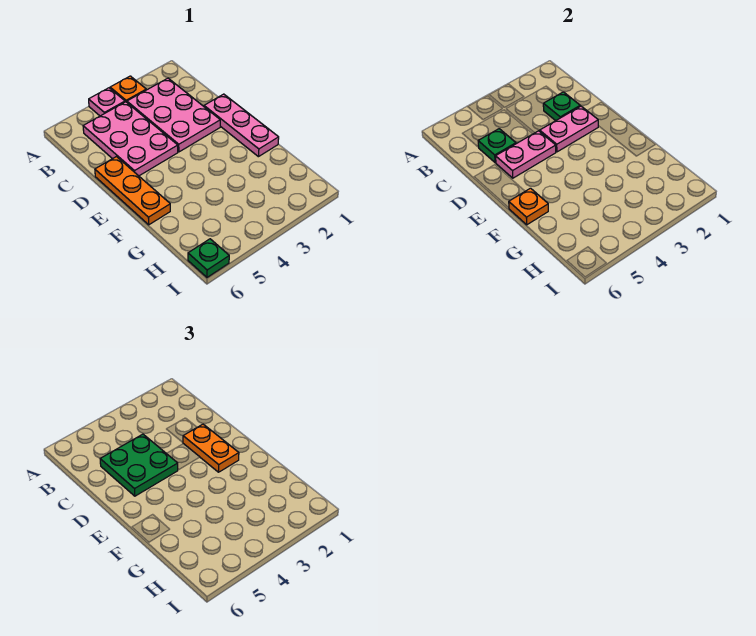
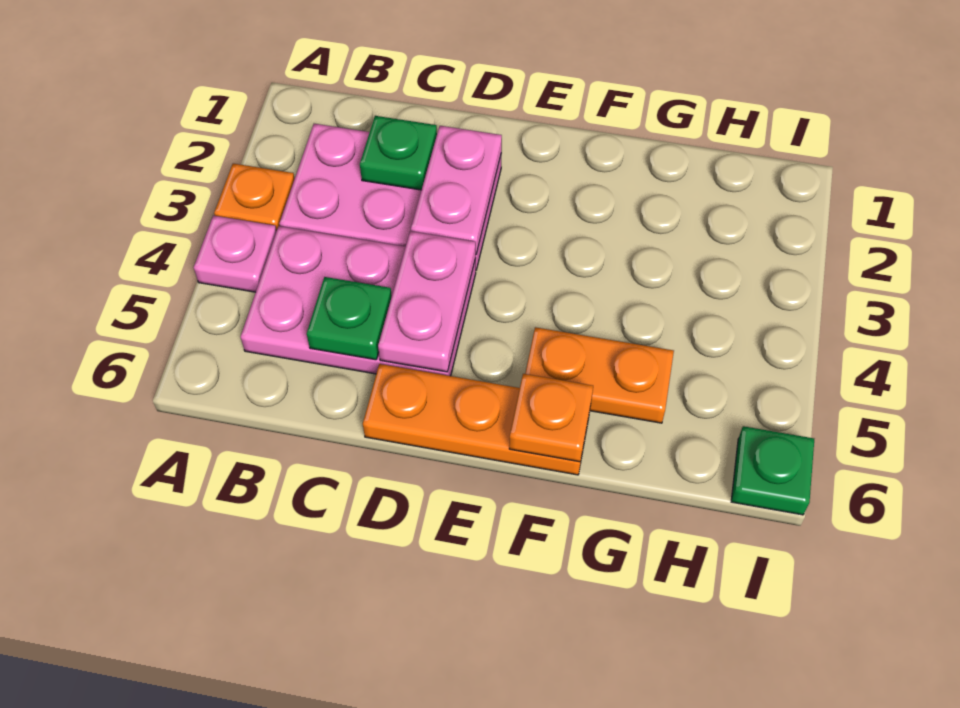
green 2x2 plate [100,434,178,496] -> none
pink 1x3 plate [204,94,279,157] -> none
orange 1x2 plate [183,424,239,472] -> orange 1x2 plate moved to [525,327,674,423]

